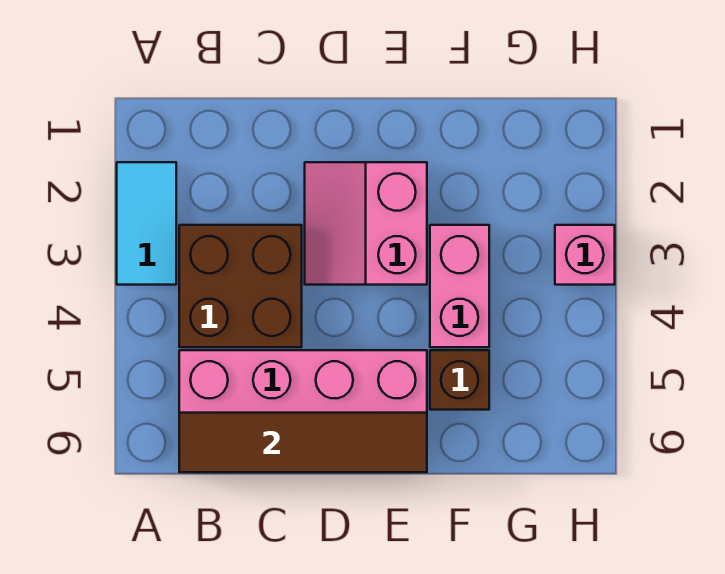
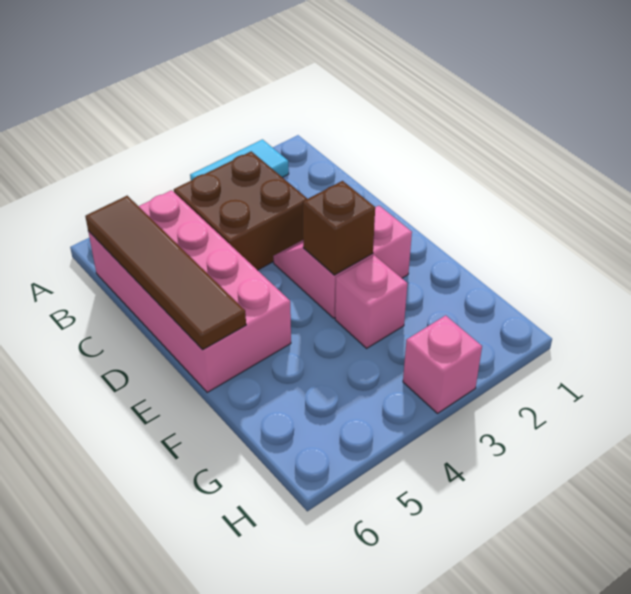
pink 1x2 brick [430,225,489,347] -> pink 1x1 brick [335,255,407,348]
brown 1x1 brick [430,350,489,410] -> brown 1x1 brick moved to [303,181,375,275]

